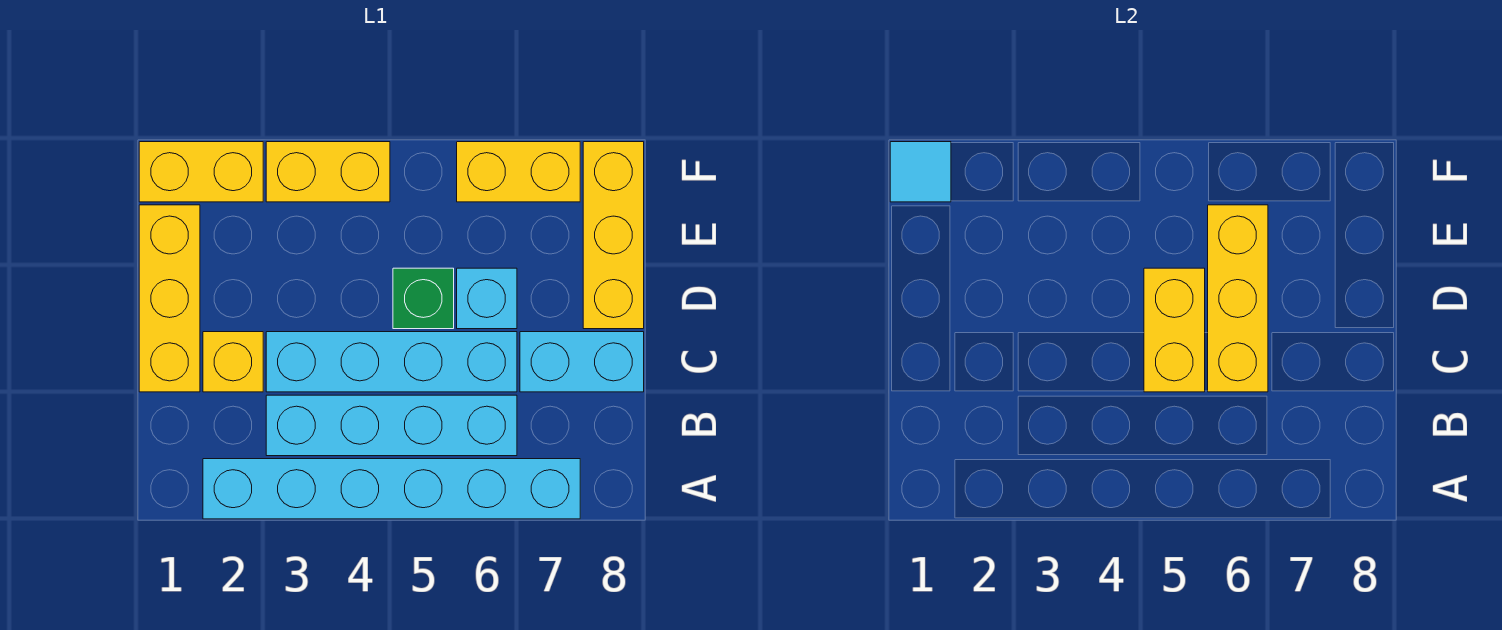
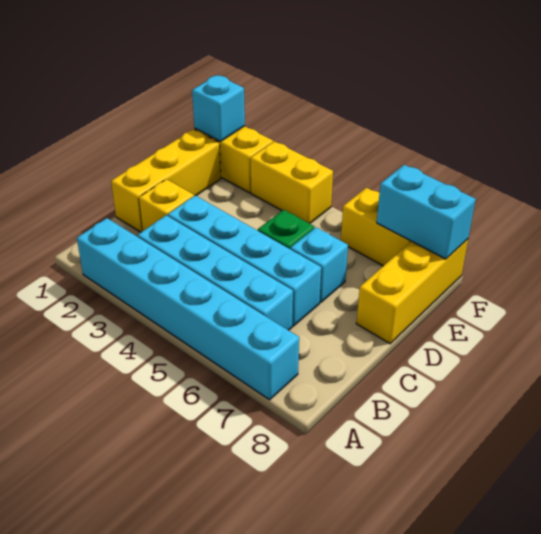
yellow 1x2 brick [1144,268,1205,392] -> none
yellow 1x3 brick [1208,205,1268,392] -> none
cyan 1x2 brick [520,332,644,392] -> cyan 1x2 brick moved to [377,165,476,259]
cyan 1x1 tile [890,142,951,202] -> cyan 1x1 brick [192,75,245,141]

